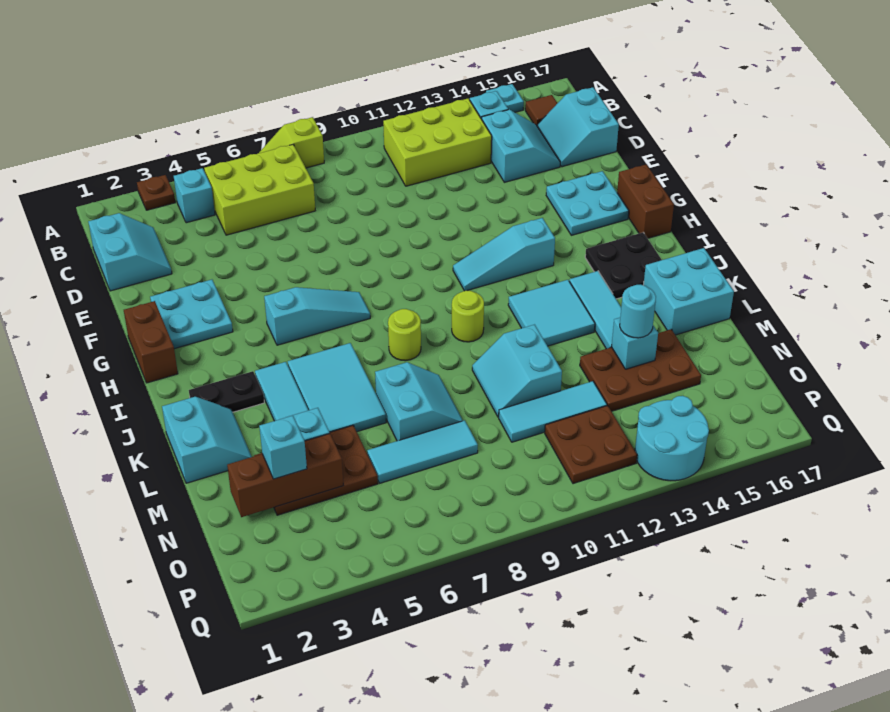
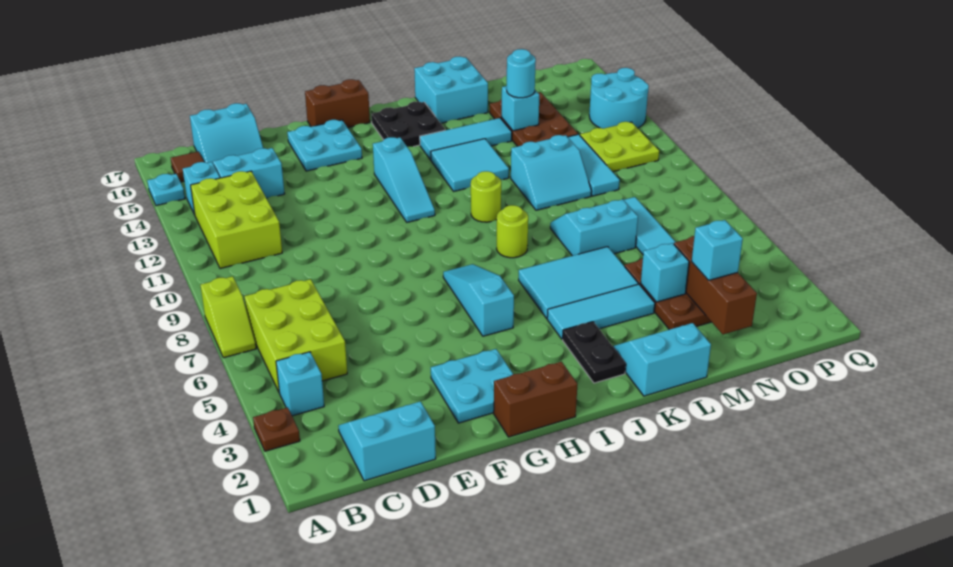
brown 2x2 plate [545,406,637,484] -> lime 2x2 plate [580,122,659,172]

